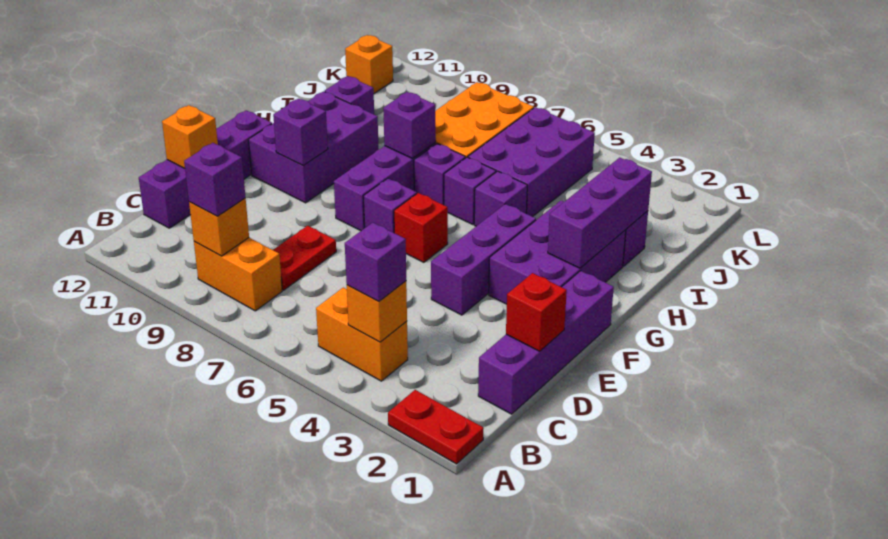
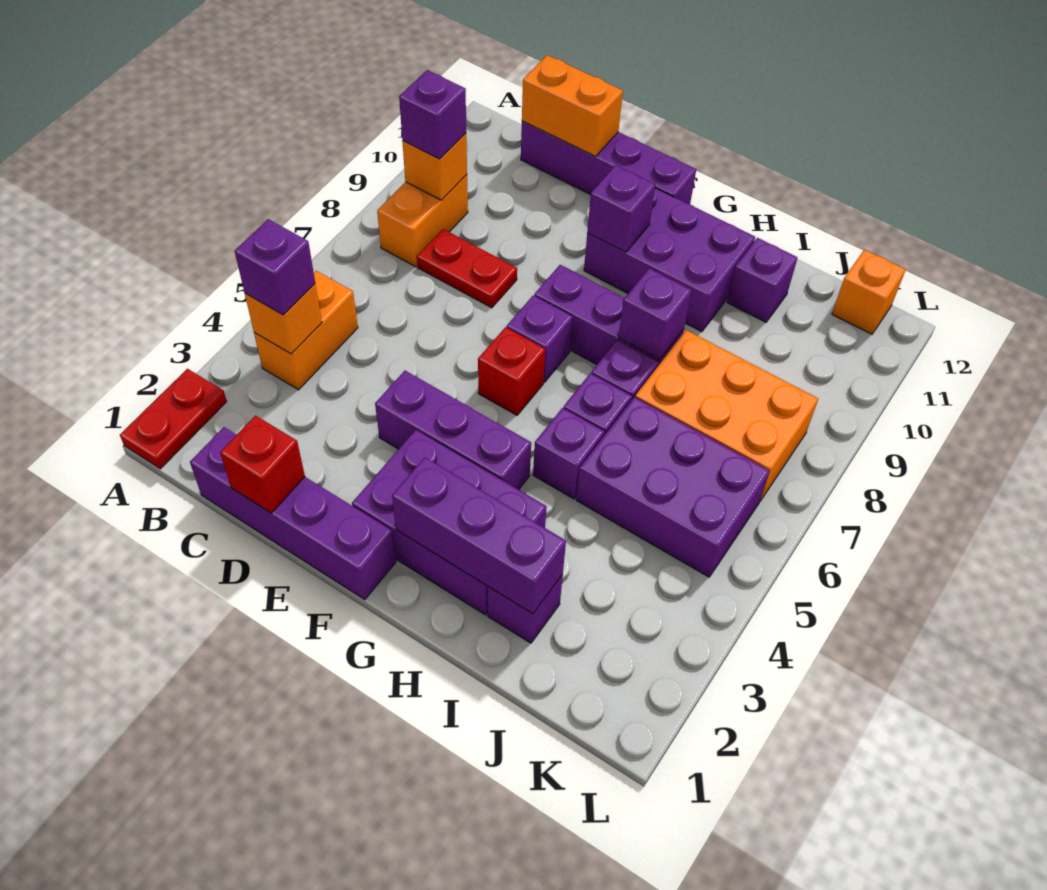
orange 1x1 brick [162,105,218,168] -> orange 1x2 brick [522,55,623,156]

